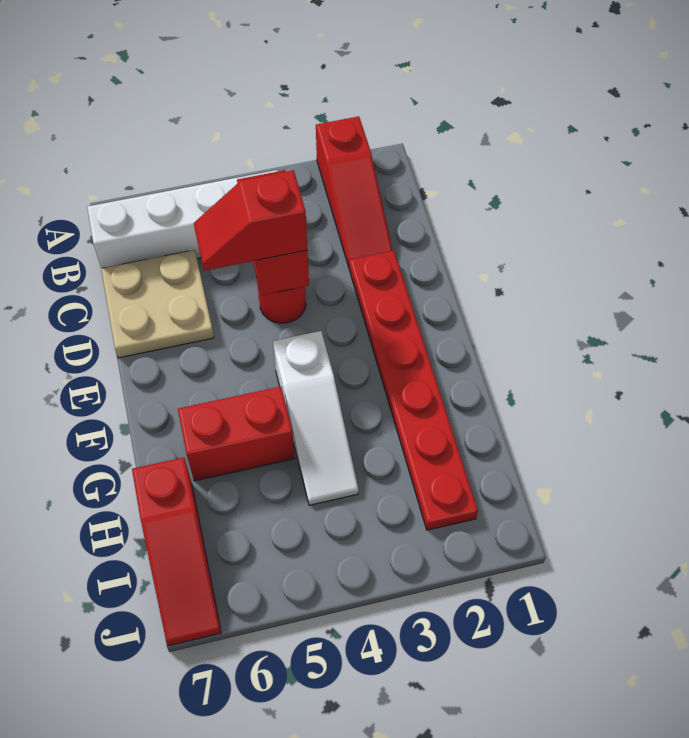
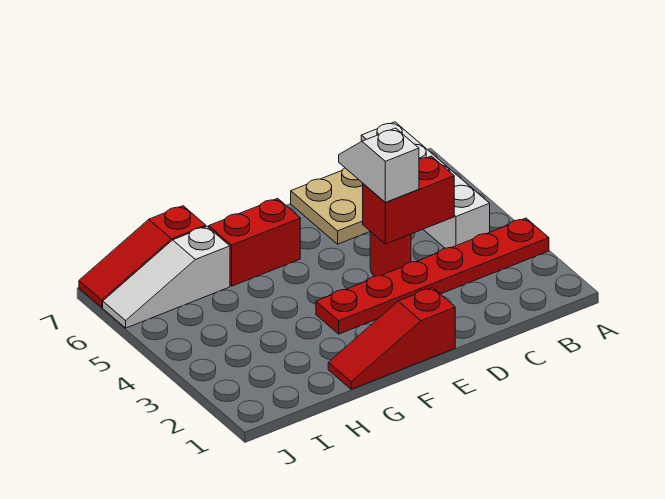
red 1x3 slope [316,116,393,267] -> red 1x3 slope moved to [328,288,455,389]
red 1x6 plate [349,251,478,530] -> red 1x6 plate moved to [316,218,549,334]
red 1x2 slope [194,170,307,271] -> white 1x2 slope [339,128,419,203]
white 1x3 slope [273,331,359,505] -> white 1x3 slope moved to [103,227,230,328]
red 1x2 brick [178,387,295,481] -> red 1x2 brick turned to [209,198,300,286]

